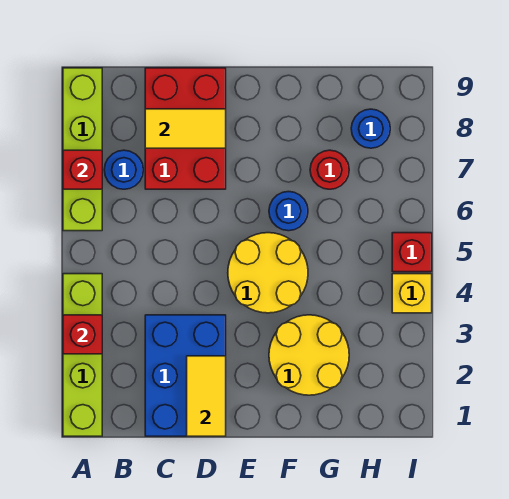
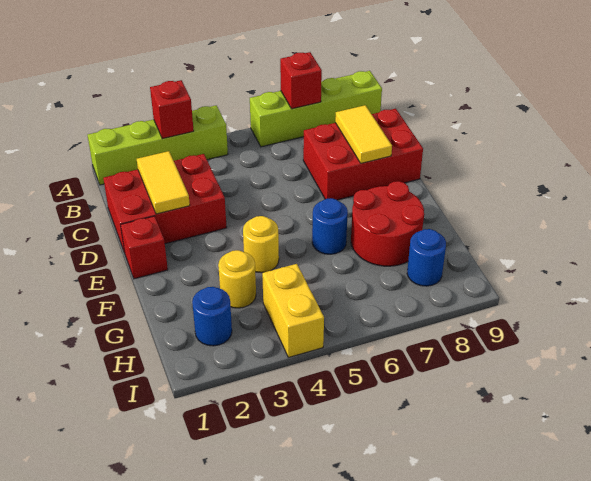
blue 1x1 round brick [104,150,143,189] -> blue 1x1 round brick moved to [192,287,232,346]
blue 2x3 brick [145,315,226,436] -> red 2x3 brick [103,154,227,253]
yellow 1x2 tile [187,356,226,436] -> yellow 1x2 tile turned to [137,151,190,214]
yellow 2x2 round brick [228,233,308,313] -> yellow 1x1 round brick [243,216,279,273]
yellow 2x2 round brick [269,315,349,395] -> yellow 1x1 round brick [218,250,256,308]
red 1x1 round brick [310,150,349,189] -> red 2x2 round brick [351,181,424,266]
yellow 1x1 brick [392,274,432,313] -> yellow 1x2 brick [262,264,324,357]
red 1x1 brick [392,233,432,272] -> red 1x1 brick moved to [121,216,168,279]

